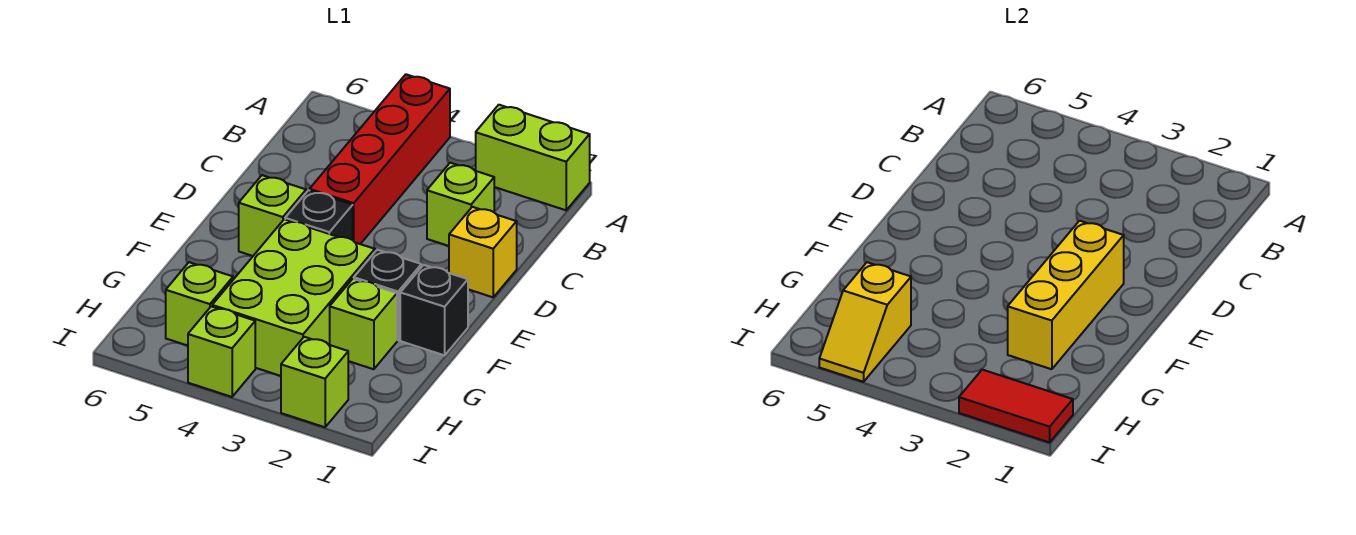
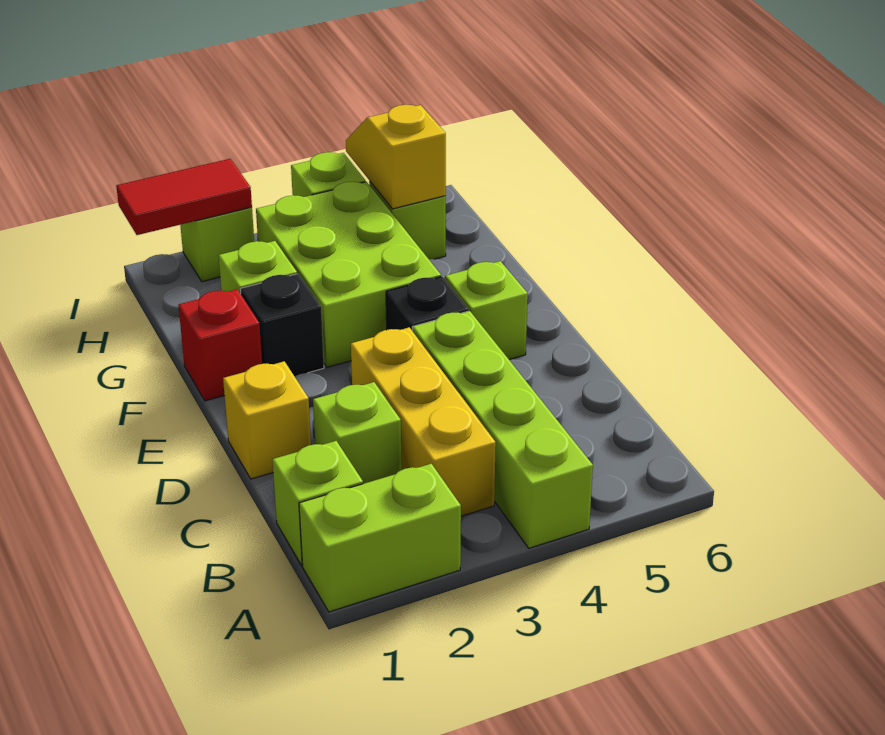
red 1x4 brick [310,74,450,244] -> lime 1x4 brick [412,311,593,548]
none -> lime 1x1 brick [272,441,363,565]
yellow 1x3 brick [1008,221,1124,369] -> yellow 1x3 brick moved to [351,327,496,516]
black 1x1 brick [400,265,468,355] -> red 1x1 brick [178,289,262,401]

